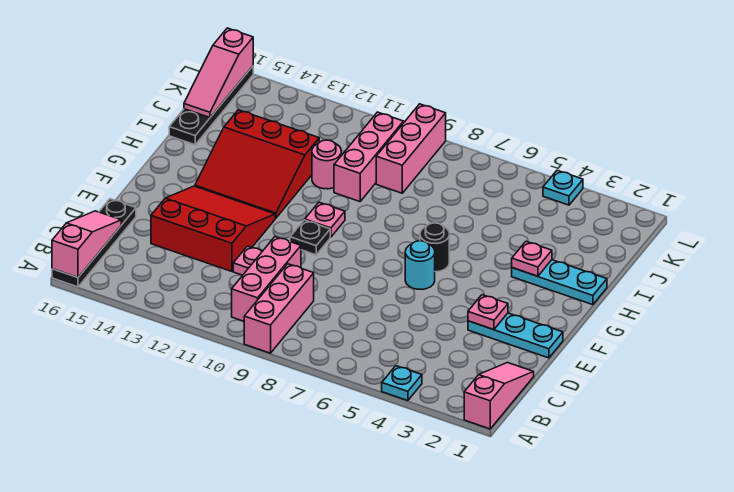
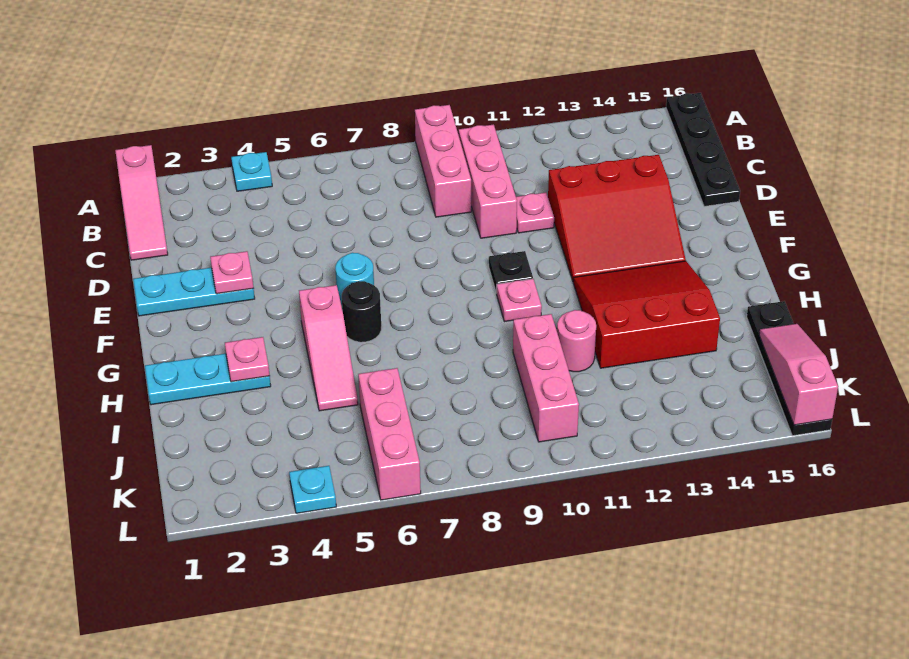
pink 1x3 slope [52,211,121,277] -> pink 1x3 slope moved to [299,285,358,411]
pink 1x3 brick [376,104,446,193] -> pink 1x3 brick moved to [358,368,421,500]

